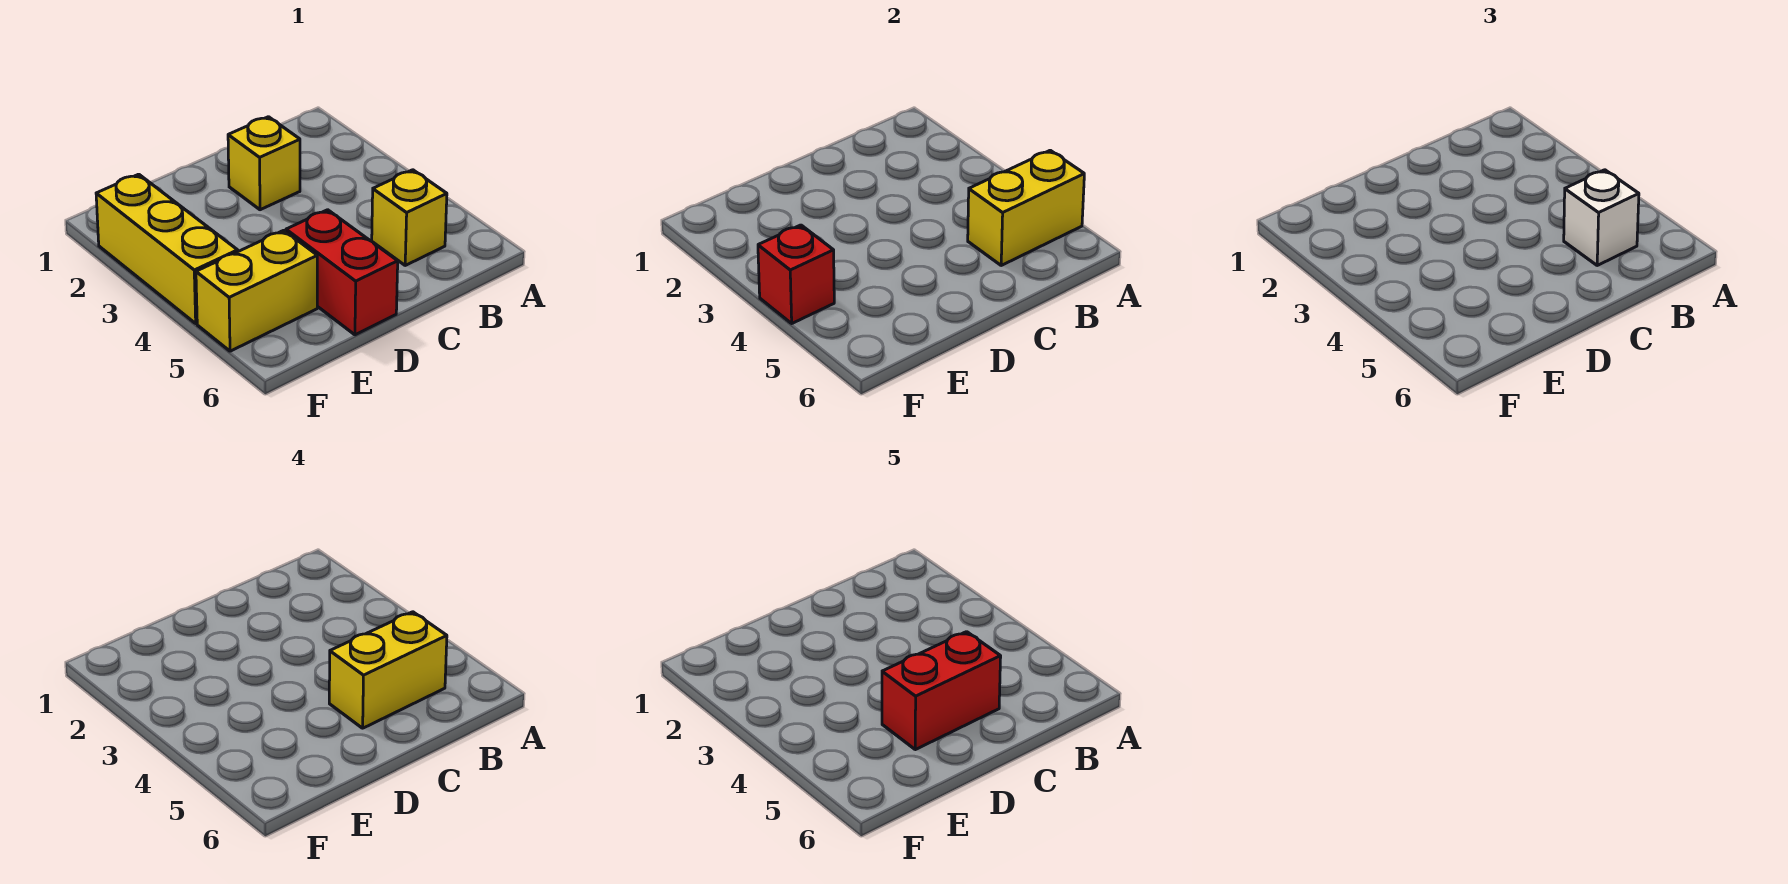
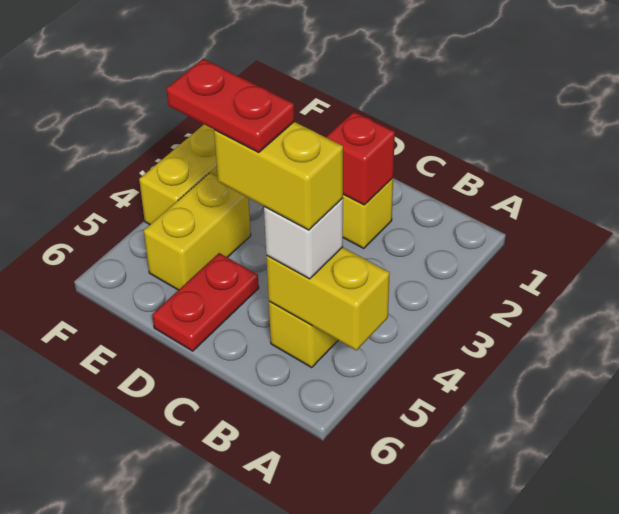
red 1x2 brick [882,632,1001,750] -> red 1x2 plate [166,59,295,153]
red 1x2 brick [286,210,398,335] -> red 1x2 plate [152,253,259,351]
yellow 1x2 brick [196,230,317,351] -> yellow 1x2 brick turned to [144,173,251,290]
red 1x1 brick [758,225,834,323] -> red 1x1 brick moved to [326,112,395,205]

